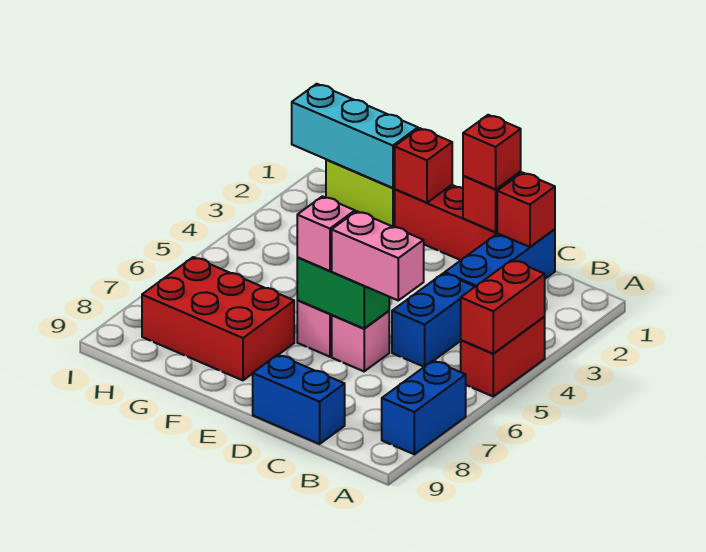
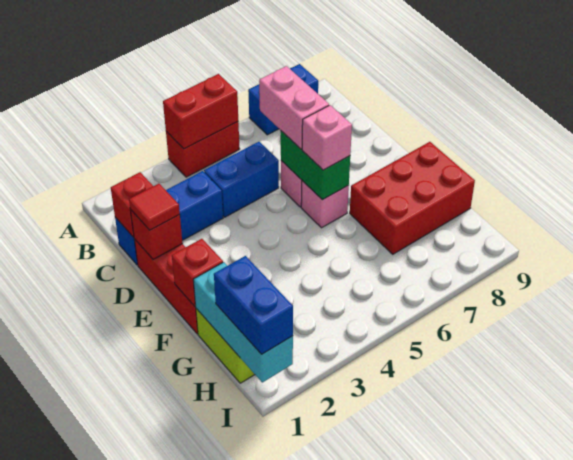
blue 1x2 brick [253,355,345,444] -> blue 1x2 brick moved to [214,256,293,354]
red 1x1 brick [463,115,521,189] -> red 1x1 tile [129,184,180,230]
red 2x3 brick [142,257,294,380] -> red 2x3 brick turned to [350,142,475,254]

